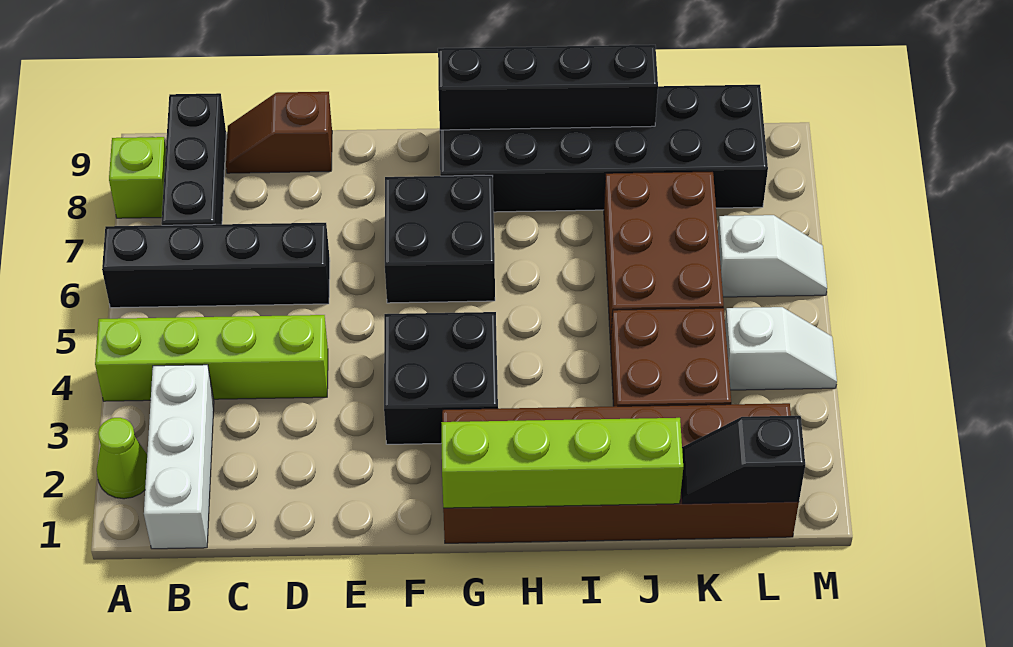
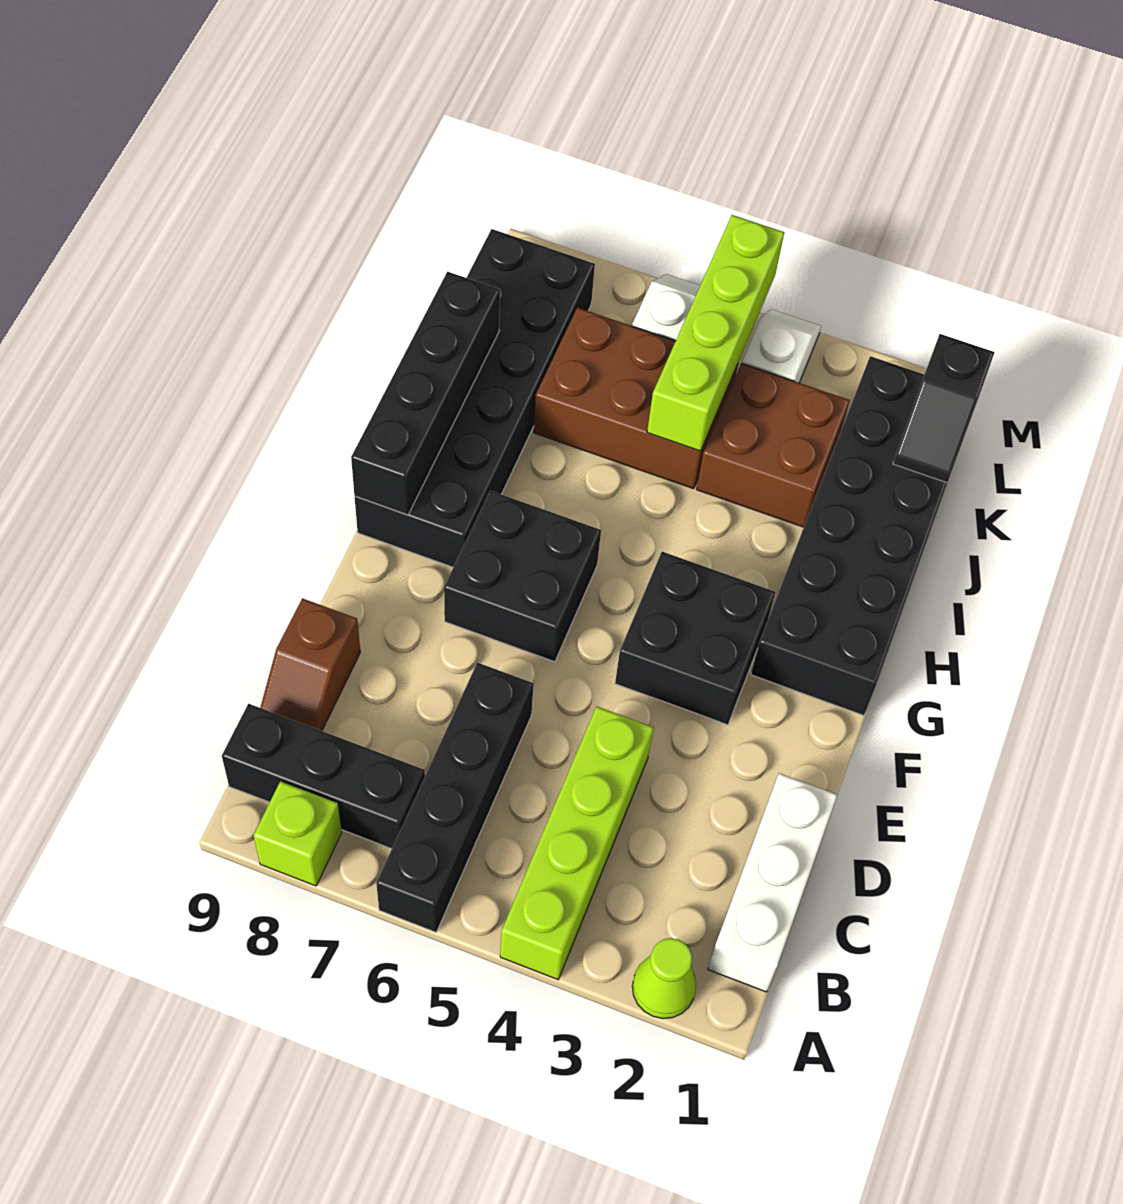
white 1x3 brick [144,365,214,549] -> white 1x3 brick turned to [708,773,837,992]
brown 2x6 brick [442,403,799,543] -> black 2x6 brick [751,356,947,715]
lime 1x4 brick [441,418,683,508] -> lime 1x4 brick moved to [647,215,784,451]

